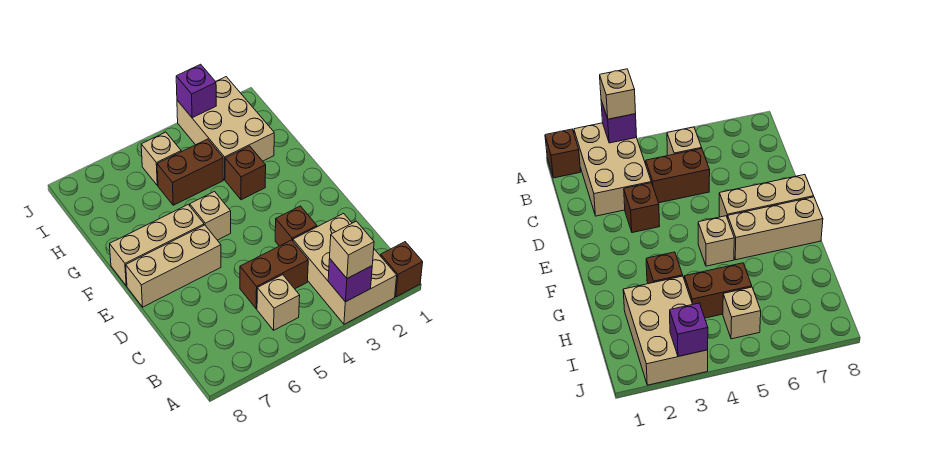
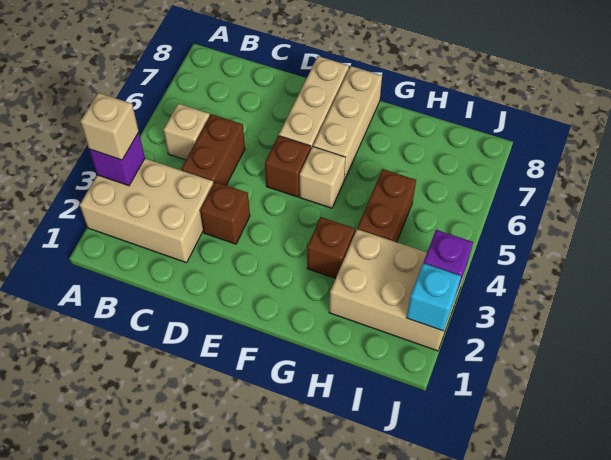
brown 1x1 brick [381,242,423,297] -> brown 1x1 brick moved to [265,136,311,197]
tan 1x1 brick [141,132,181,185] -> none
none -> cyan 1x1 brick [407,263,461,331]

